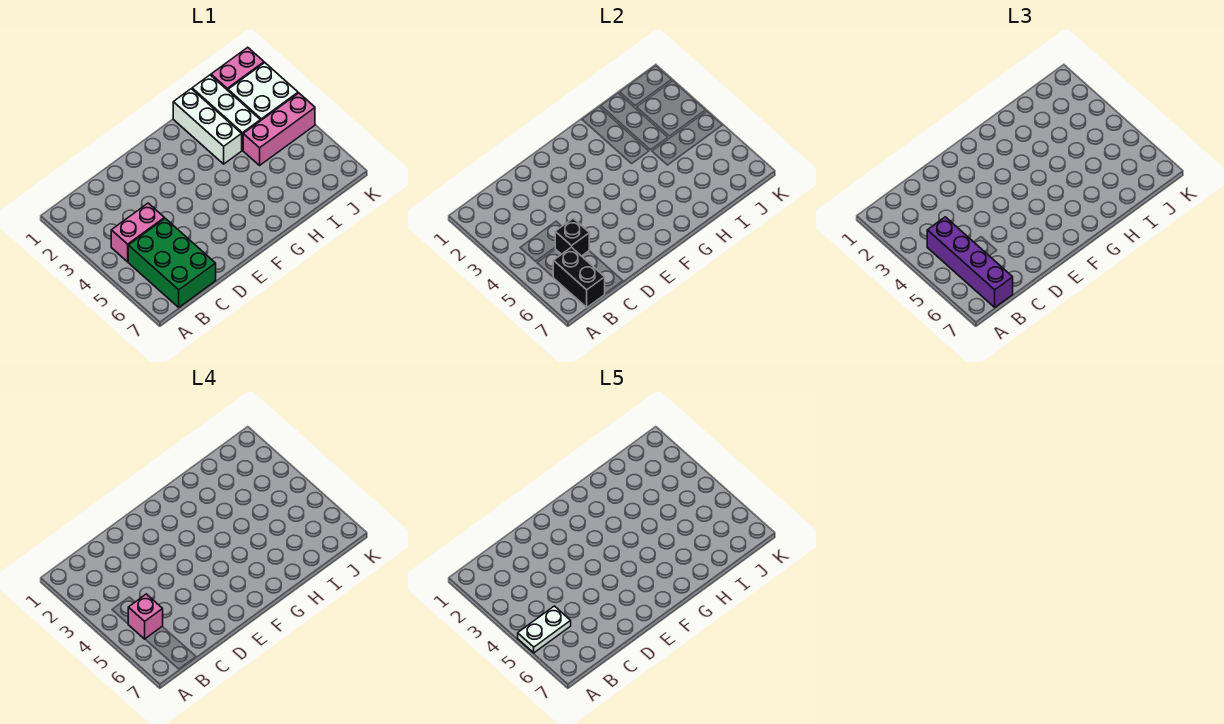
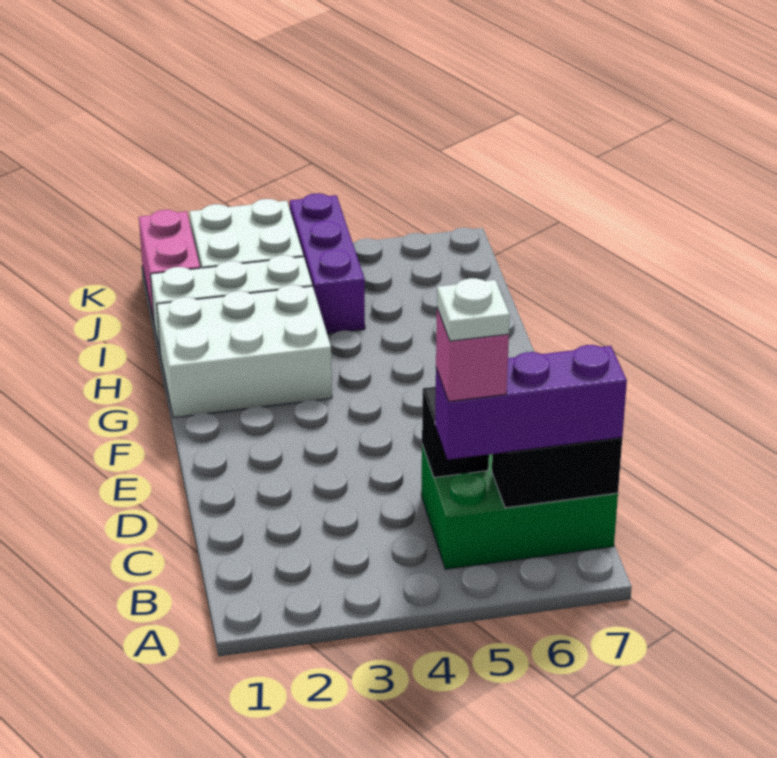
white 1x2 plate [518,606,571,653] -> white 1x1 plate [437,278,510,341]
pink 1x2 brick [111,203,164,262] -> none
purple 1x4 brick [927,217,1013,307] -> purple 1x3 brick [435,345,627,460]
white 1x3 brick [173,89,242,164] -> white 2x3 brick [157,285,332,418]
pink 1x3 brick [243,93,315,165] -> purple 1x3 brick [290,193,365,334]

